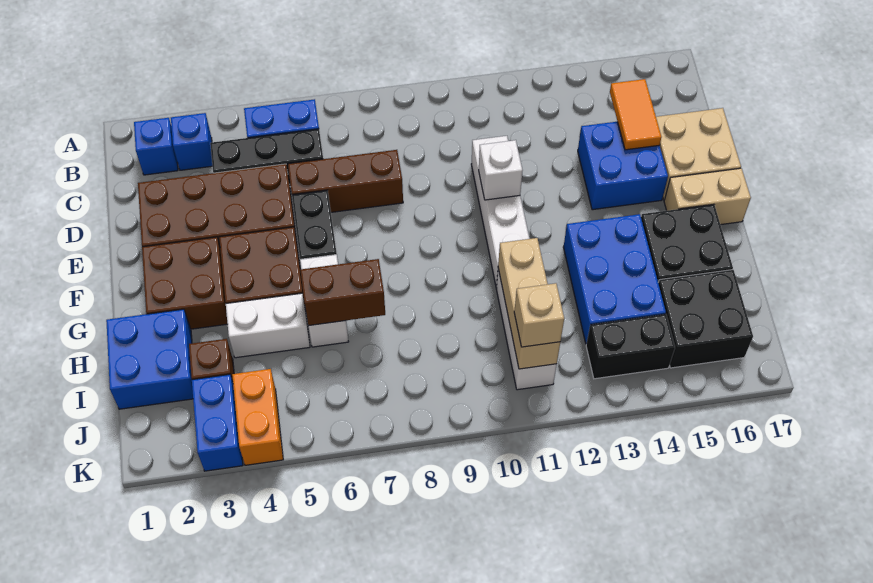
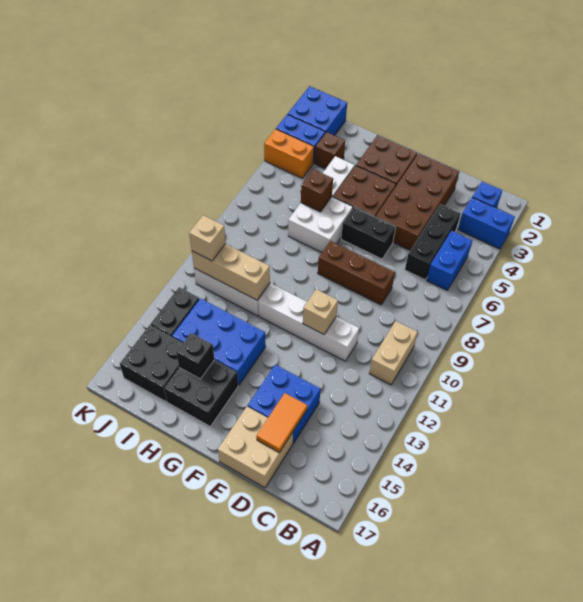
blue 1x1 brick [171,113,212,170] -> blue 1x2 brick [458,197,515,249]
orange 1x2 tile [610,79,661,150] -> orange 1x2 tile turned to [256,393,307,453]
brown 1x3 brick [288,150,403,212] -> brown 1x3 brick turned to [318,241,395,305]
white 1x1 brick [479,140,523,200] -> tan 1x1 brick [303,289,338,334]
tan 1x2 brick [664,168,751,225] -> tan 1x2 brick moved to [369,321,418,385]
white 1x2 brick [300,255,349,347] -> white 2x2 brick [288,197,353,252]
blue 2x2 brick [106,309,193,409] -> blue 2x2 brick moved to [288,86,347,136]
brown 1x2 brick [300,259,385,326] -> brown 1x1 brick [301,169,333,212]
none -> black 1x1 brick [176,333,215,379]

